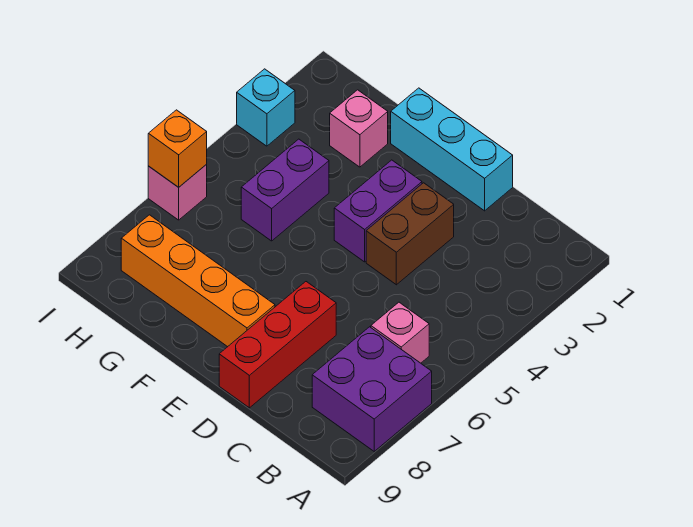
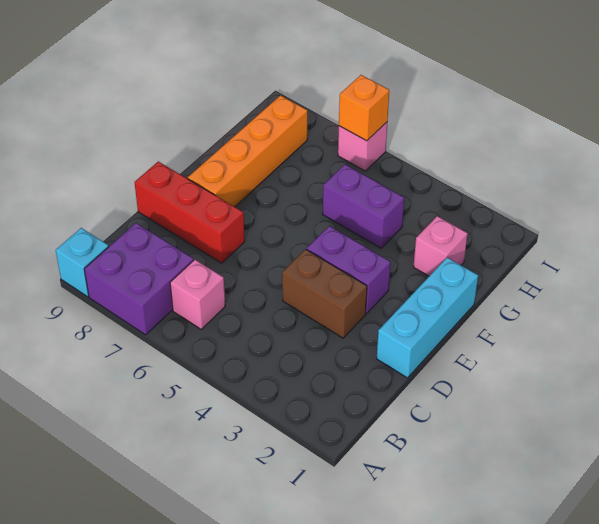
cyan 1x1 brick [237,69,295,146] -> cyan 1x1 brick moved to [56,228,109,297]

